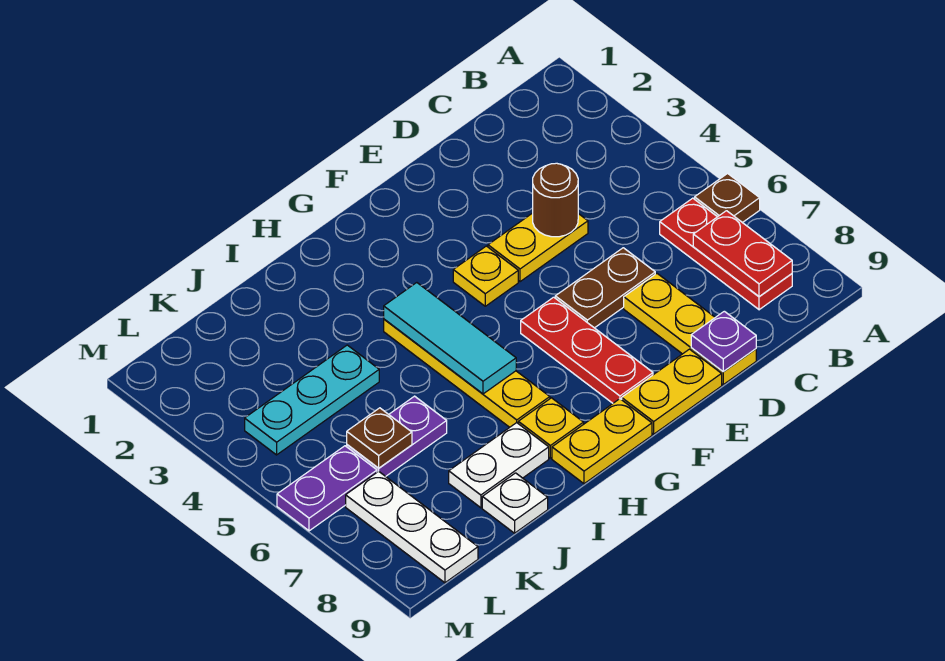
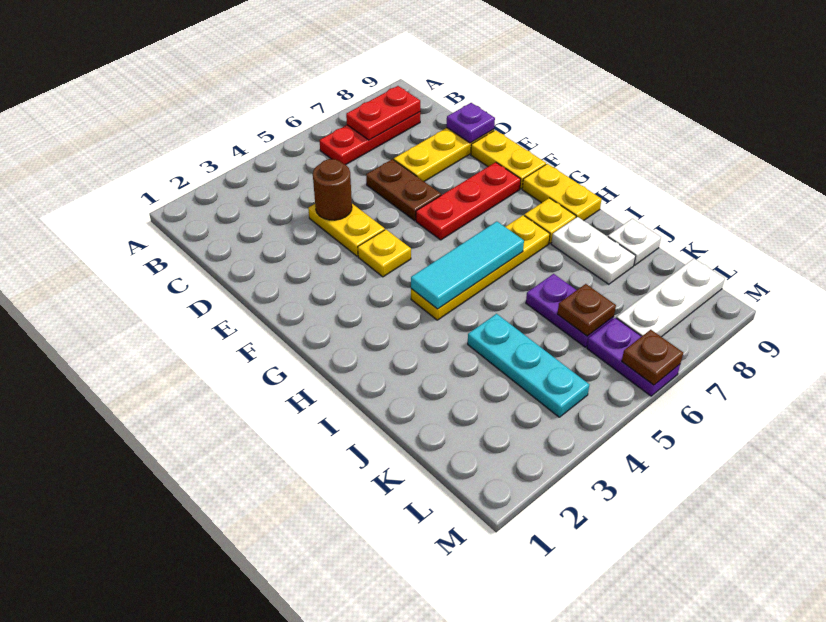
brown 1x1 plate [695,173,760,223] -> brown 1x1 plate moved to [622,330,683,385]

